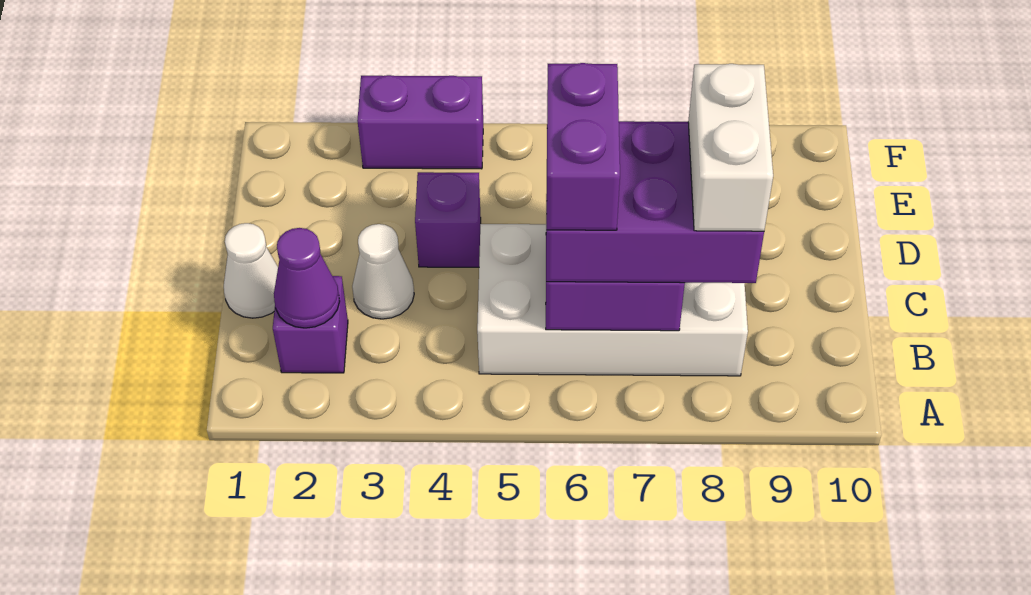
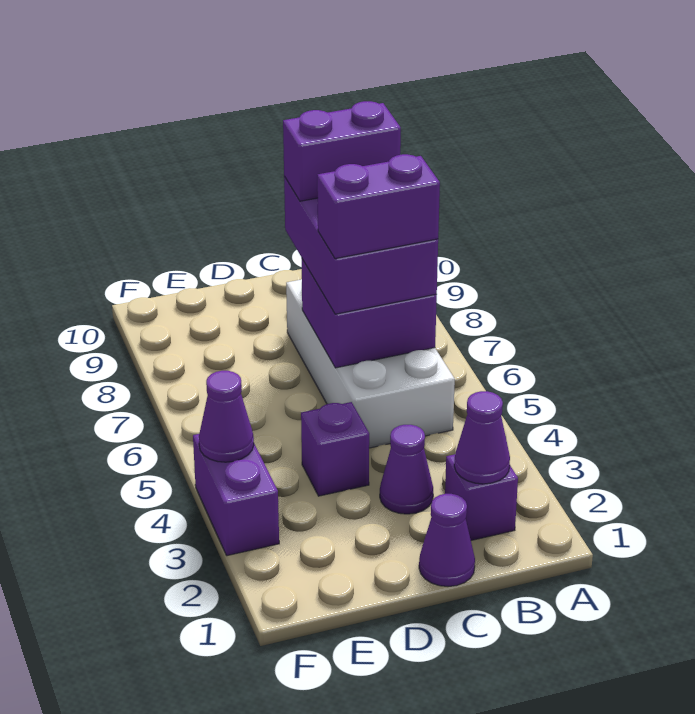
white 1x2 brick [688,64,773,231] -> purple 1x2 brick [283,101,401,201]
white 1x1 cone [224,223,278,318] -> purple 1x1 cone [419,494,475,587]
white 1x1 cone [352,224,414,319] -> purple 1x1 cone [380,425,433,514]
none -> purple 1x1 cone [199,371,254,462]

